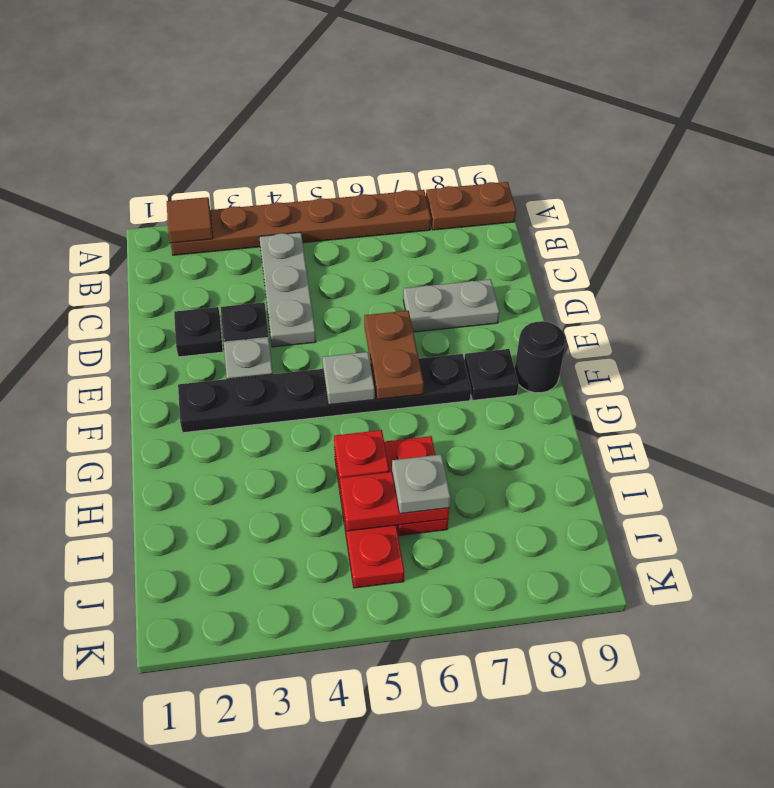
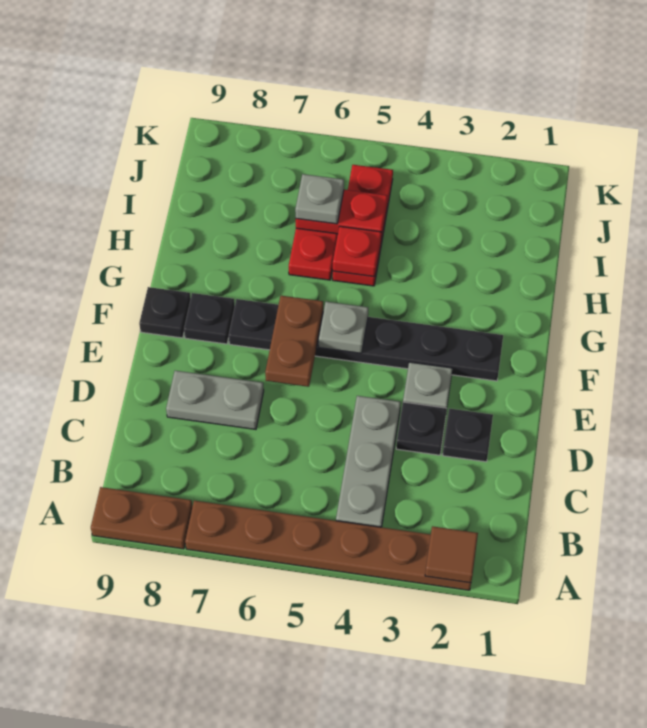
black 1x1 round brick [515,321,566,393] -> black 1x1 plate [139,287,191,338]

